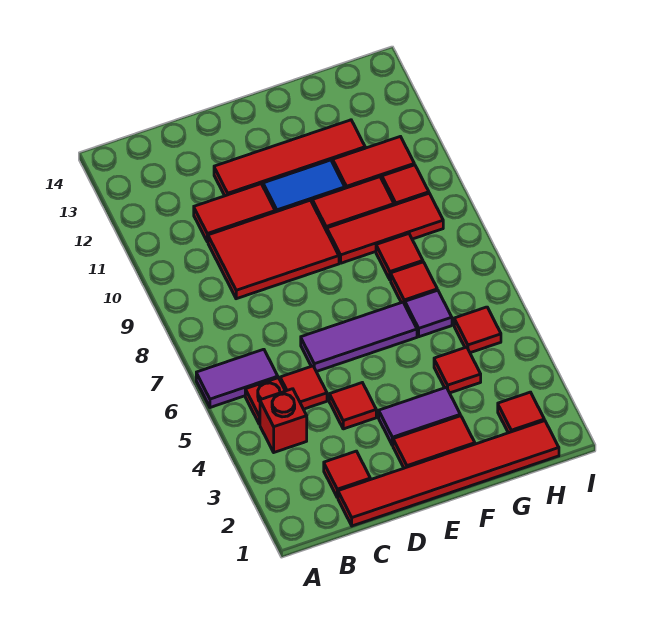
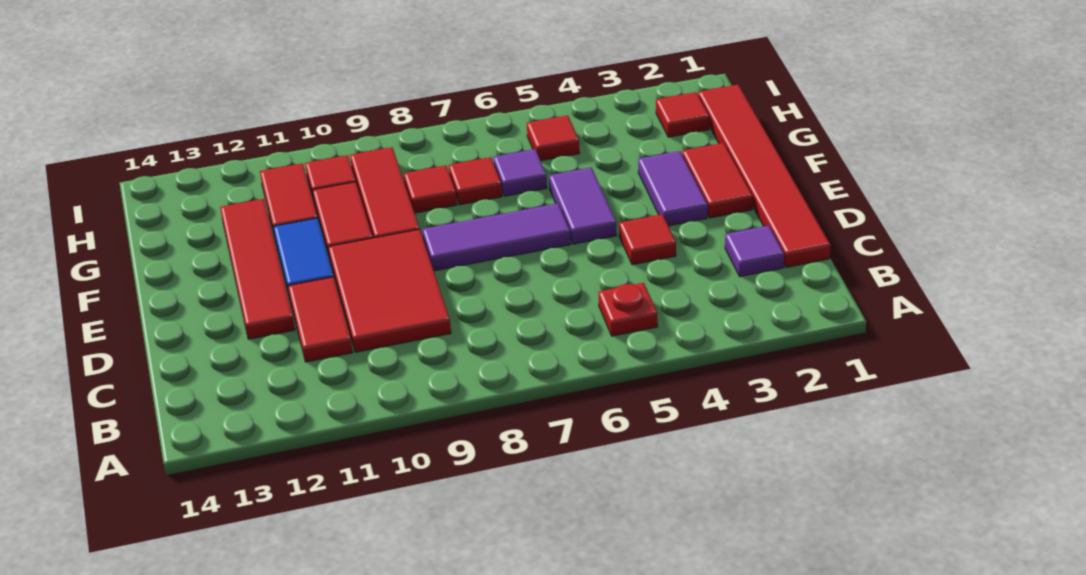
purple 1x2 tile [196,349,278,408] -> purple 1x2 tile moved to [549,167,617,244]
red 1x1 brick [260,389,307,452] -> none
red 1x1 tile [324,451,370,498] -> purple 1x1 tile [725,226,784,277]
red 1x1 tile [280,366,327,409] -> none
purple 1x3 tile [301,302,417,372] -> purple 1x3 tile turned to [422,203,571,271]
red 1x1 tile [434,347,481,393] -> none

